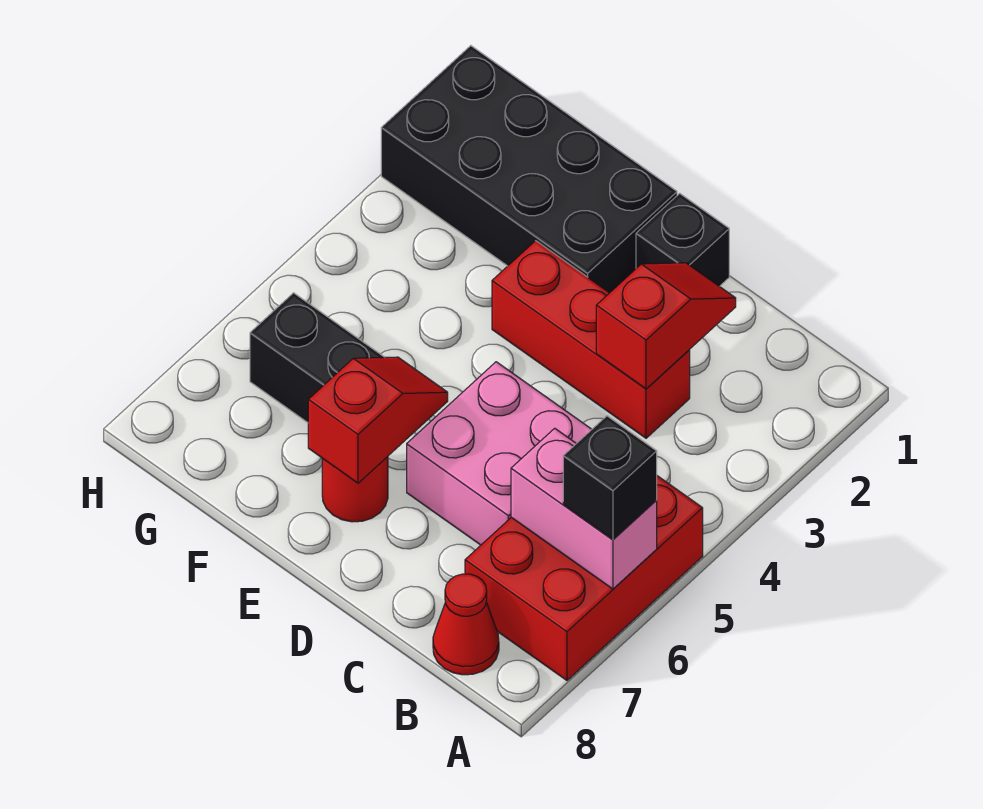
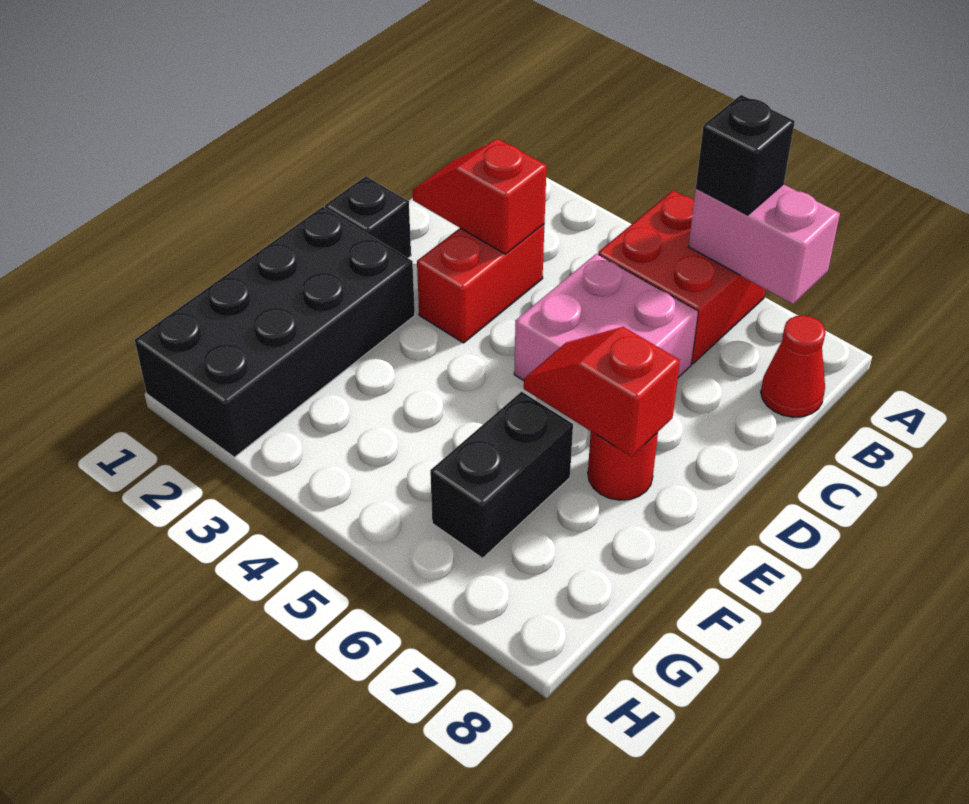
red 2x3 brick [465,476,703,680] -> red 2x2 brick [598,190,766,364]
pink 1x2 brick [511,428,657,589] -> pink 1x2 brick turned to [688,184,840,304]
red 1x3 brick [492,241,690,438] -> red 1x2 brick [417,224,544,343]

